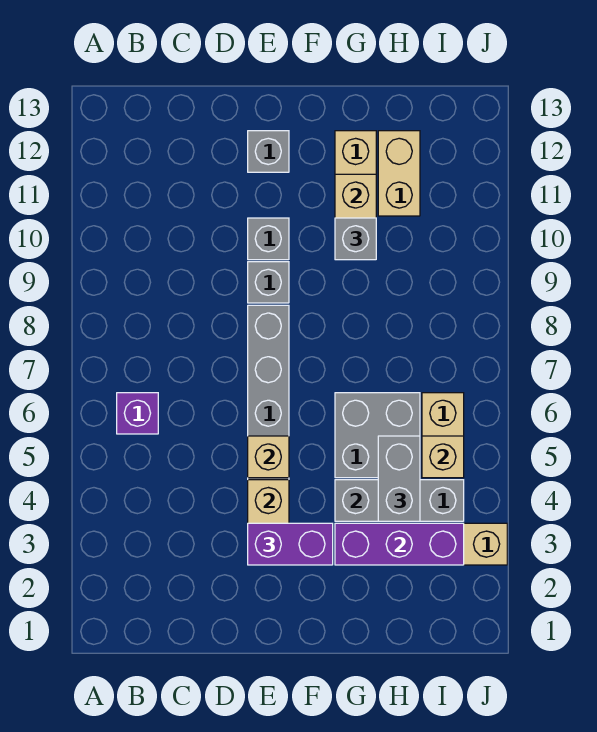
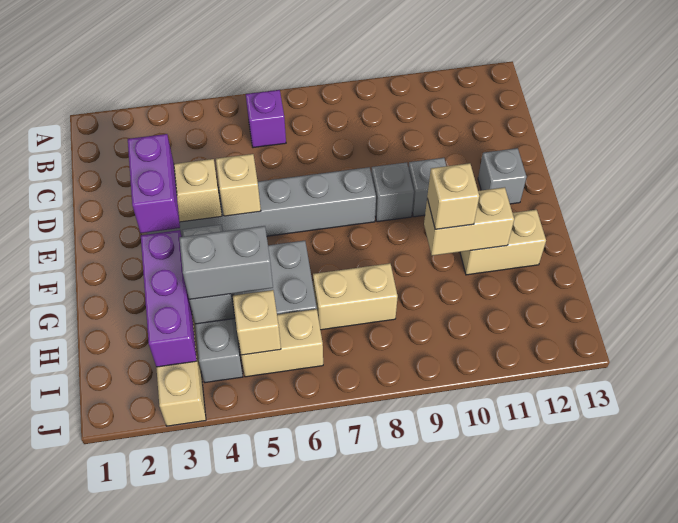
grey 1x1 brick [335,218,376,260] -> tan 1x1 brick [427,163,479,229]
tan 1x2 brick [378,131,420,216] -> tan 1x2 brick moved to [313,263,398,330]

